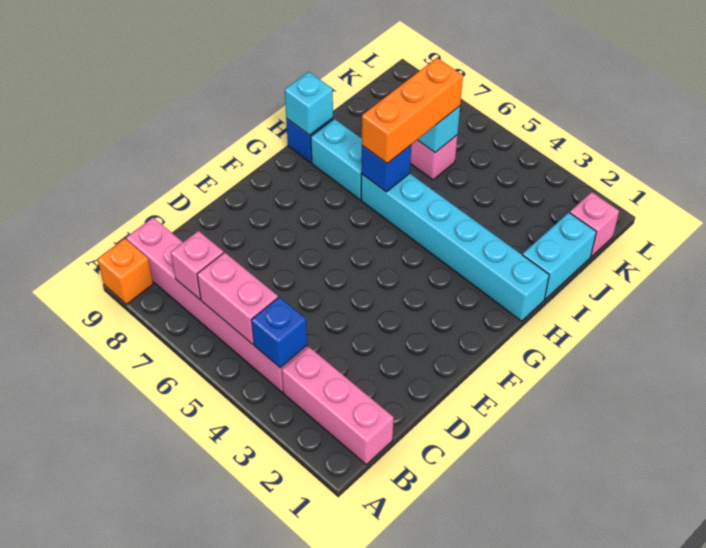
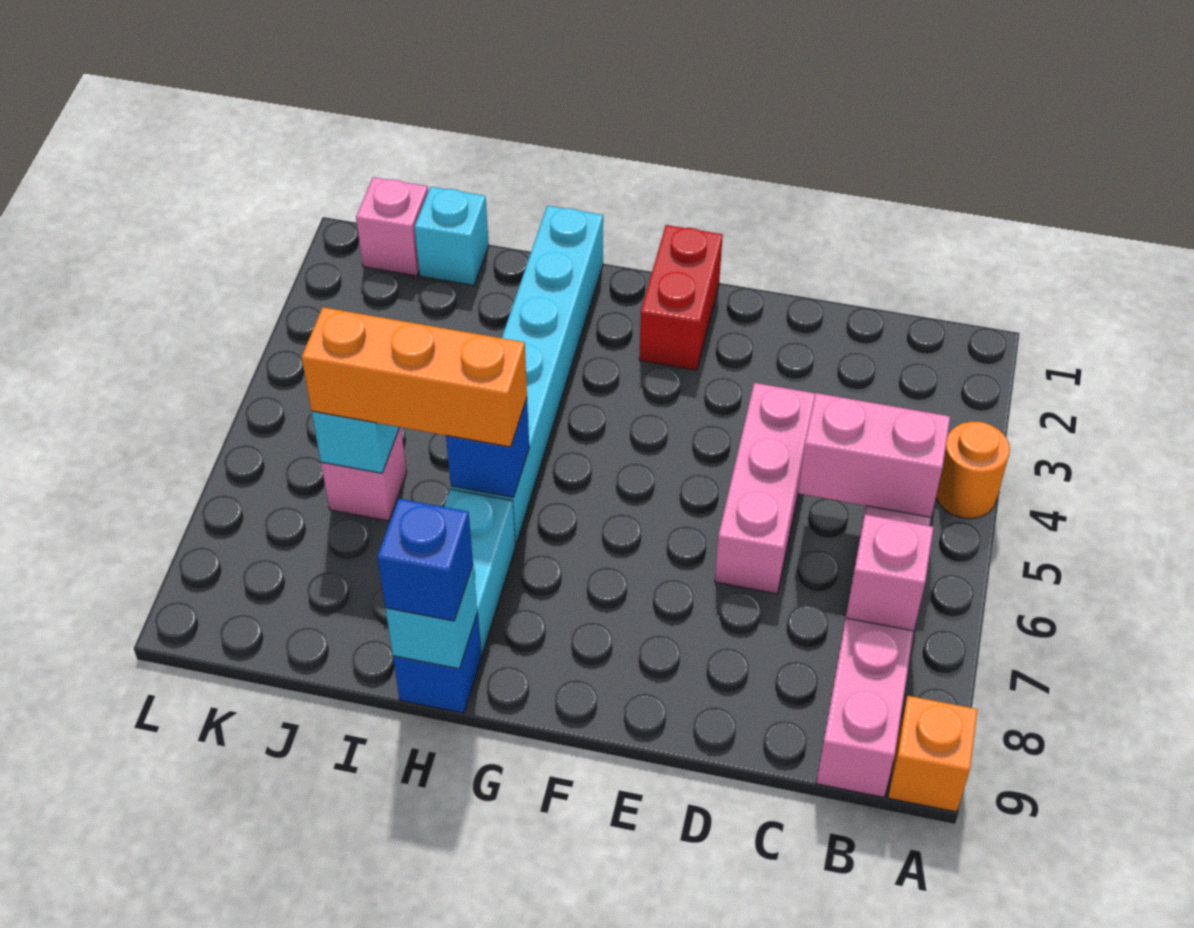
none -> orange 1x1 round brick [936,422,1010,519]
pink 1x3 brick [282,347,394,464] -> pink 1x3 brick moved to [715,383,815,594]
blue 1x1 brick [251,297,307,368] -> blue 1x1 brick moved to [377,499,473,621]
pink 1x2 brick [197,252,278,344] -> pink 1x2 brick turned to [798,393,950,517]
none -> red 1x2 brick [639,225,723,370]
cyan 1x2 brick [523,213,596,299] -> cyan 1x1 brick [415,187,489,286]

